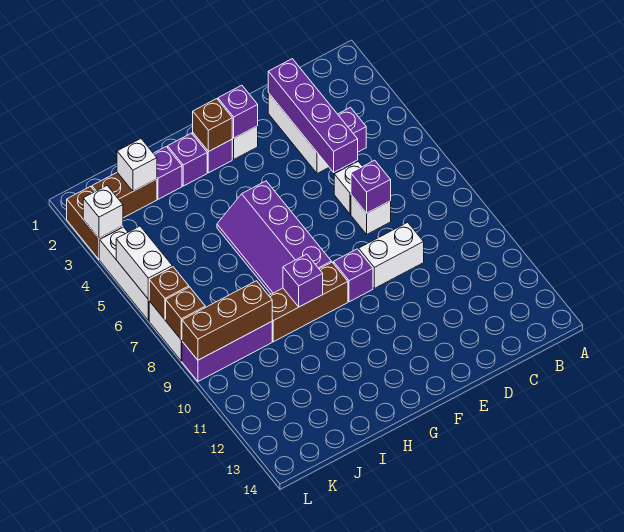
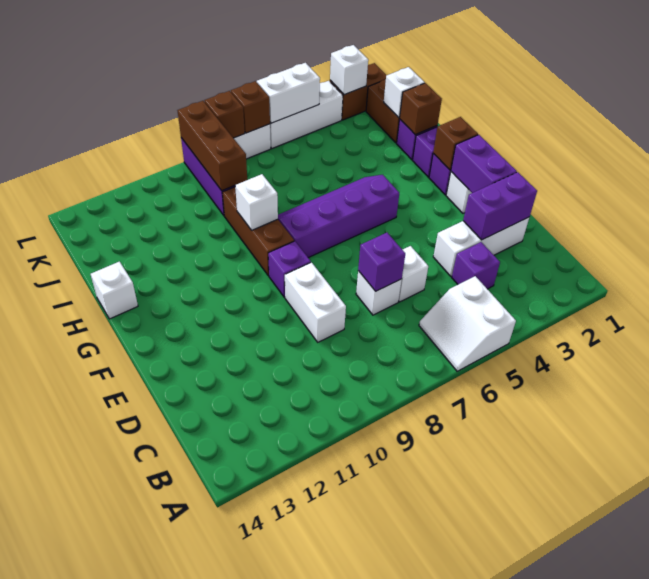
none -> white 2x2 slope [419,276,516,371]
purple 1x4 brick [268,59,358,172] -> purple 1x2 brick [463,172,537,240]
purple 1x1 brick [218,85,258,138] -> purple 1x2 brick [451,135,517,193]
purple 1x1 brick [283,254,323,307] -> white 1x1 brick [235,174,278,230]
none -> white 1x1 brick [91,262,138,319]
none -> brown 1x1 brick [400,83,442,135]

